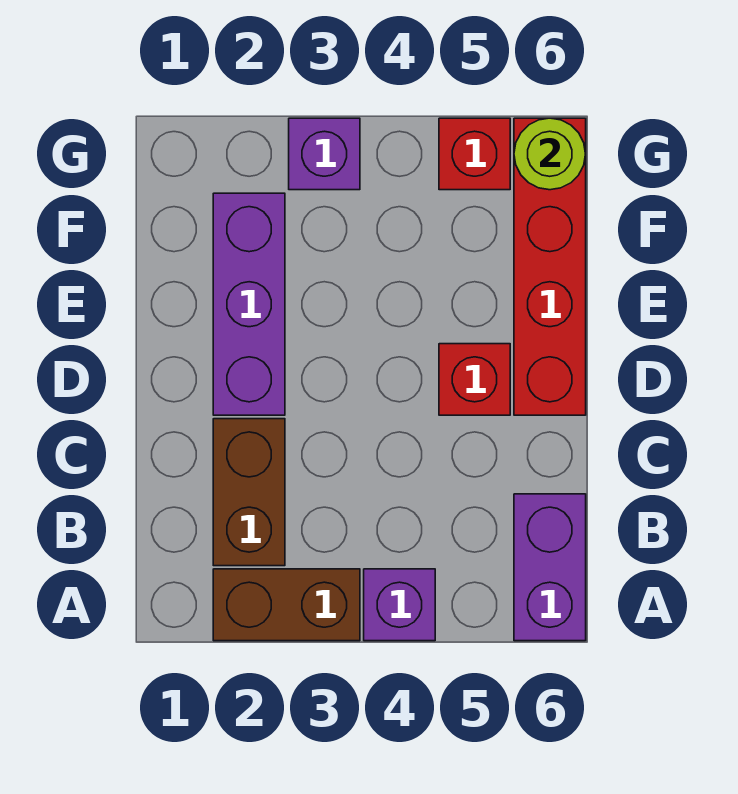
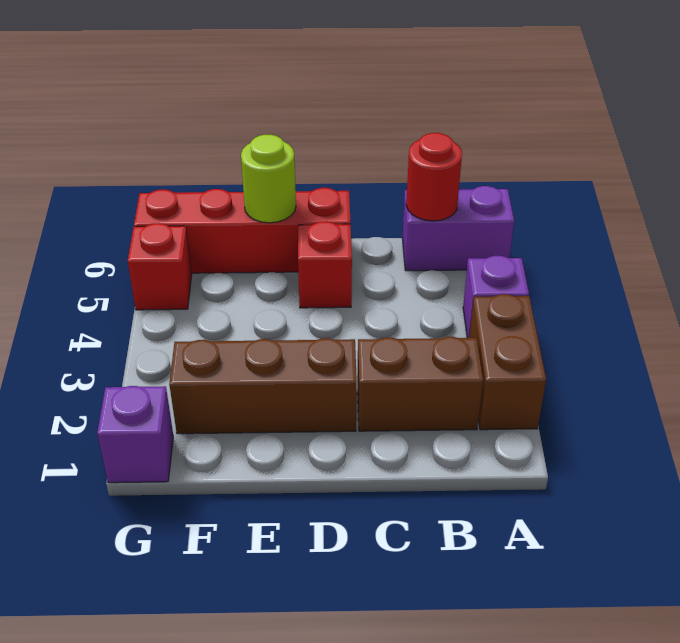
none -> red 1x1 round brick [406,133,462,221]
purple 1x3 brick [213,193,285,415] -> brown 1x3 brick [169,338,357,434]
purple 1x1 brick [289,118,360,190] -> purple 1x1 brick moved to [97,386,173,483]
lime 1x1 round brick [514,118,586,190] -> lime 1x1 round brick moved to [241,135,296,223]

